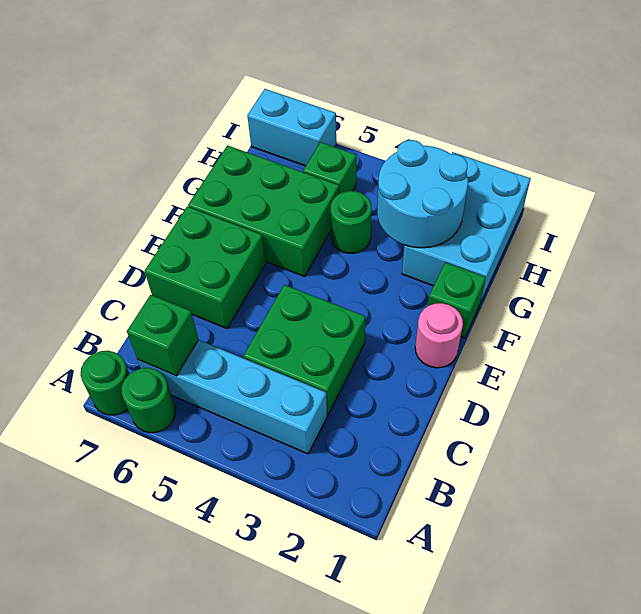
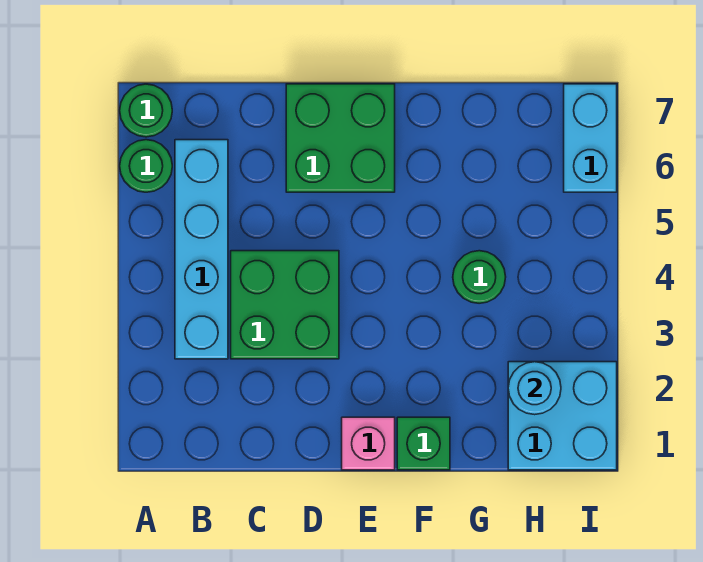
green 1x1 brick [127,295,198,376] -> none
pink 1x1 round brick [415,303,463,368] -> pink 1x1 brick [342,417,395,470]
green 2x3 brick [188,145,339,276] -> none
cyan 2x3 brick [402,152,531,303] -> cyan 2x2 brick [508,362,617,470]
cyan 2x2 round brick [377,140,468,248] -> cyan 1x1 round brick [508,362,561,415]
green 1x1 brick [303,142,356,194] -> none

